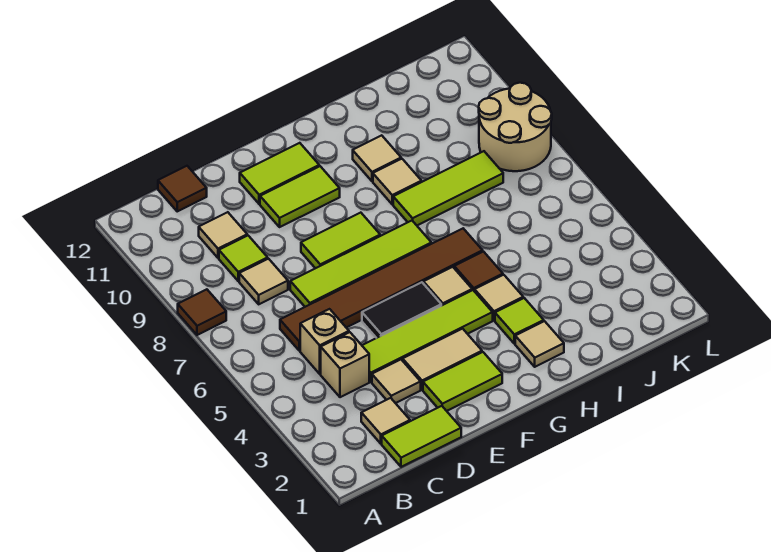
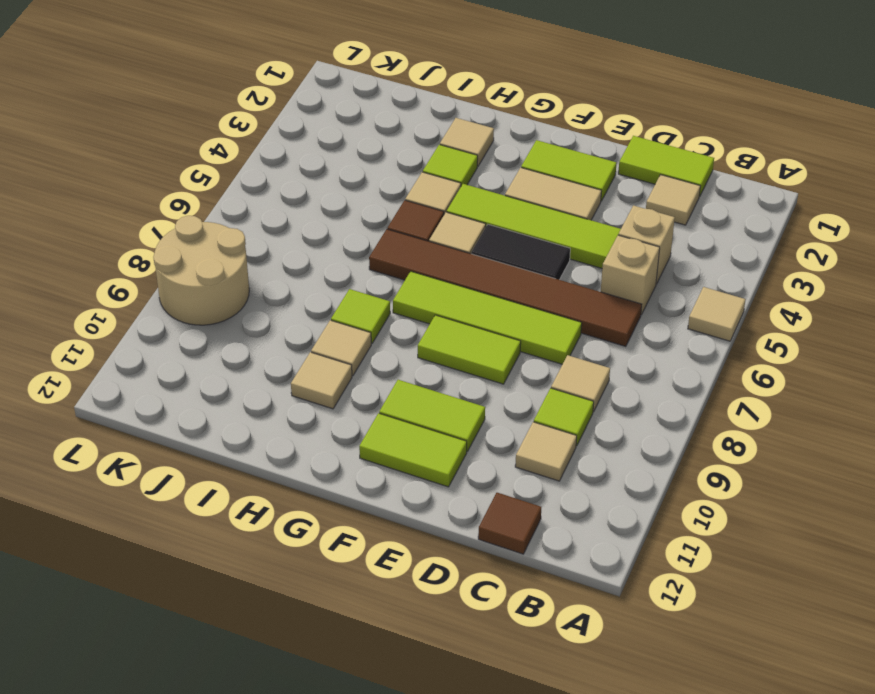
brown 1x1 tile [178,289,226,335] -> none
tan 1x1 tile [372,360,421,403] -> tan 1x1 tile moved to [688,287,746,341]
lime 1x3 tile [393,151,503,225] -> lime 1x1 tile [331,289,390,343]

